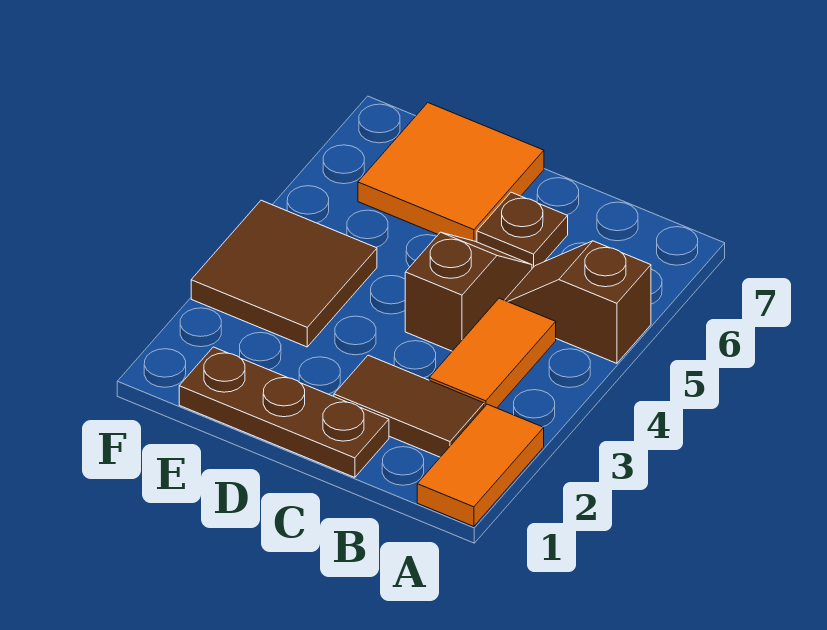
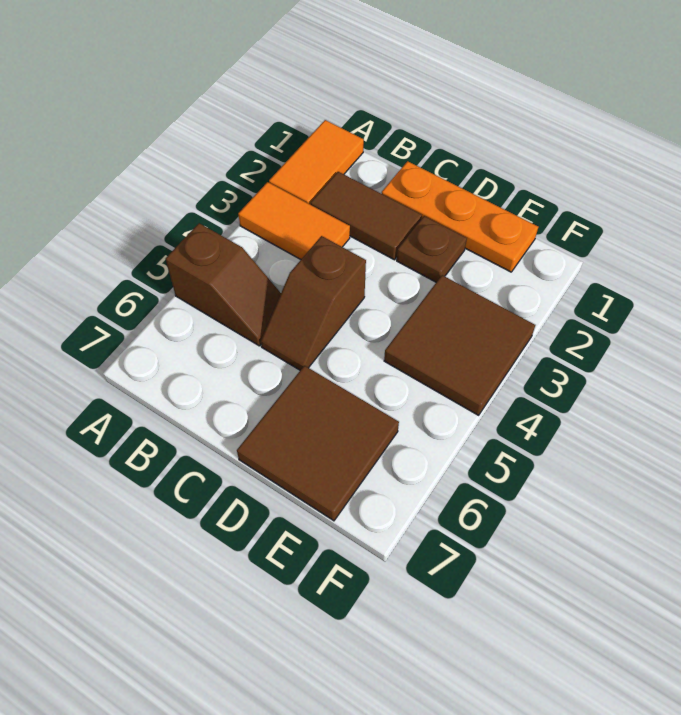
orange 1x2 tile [429,298,556,408] -> orange 1x2 tile turned to [238,182,350,259]
brown 1x3 plate [179,347,389,477] -> orange 1x3 plate [382,161,538,272]
brown 1x1 plate [477,192,568,268] -> brown 1x1 plate moved to [397,216,467,282]
orange 2x2 tile [358,103,544,242] -> brown 2x2 tile [237,366,399,521]

